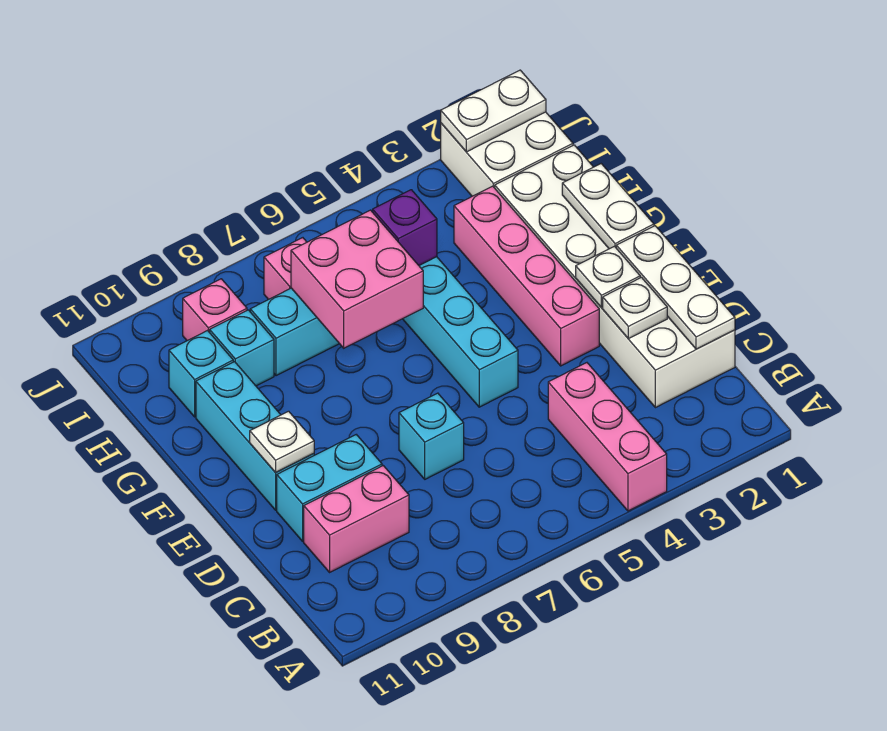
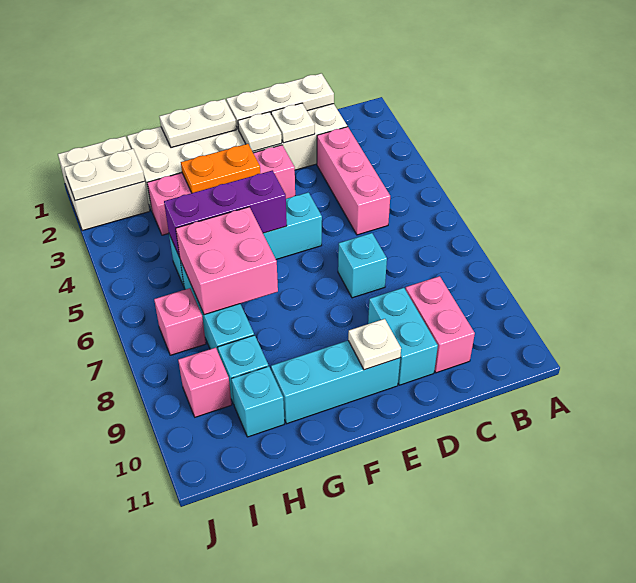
pink 1x3 brick [548,363,667,511] -> pink 1x3 brick turned to [317,127,390,235]
none -> orange 1x2 plate [181,144,260,193]
purple 1x1 brick [373,190,437,265] -> purple 1x3 brick [164,170,287,257]
white 1x2 plate [441,70,546,152] -> white 1x2 plate turned to [64,149,145,201]

